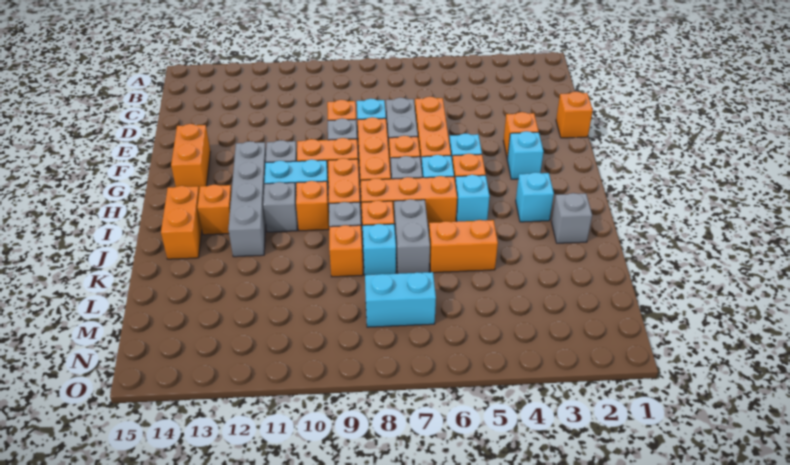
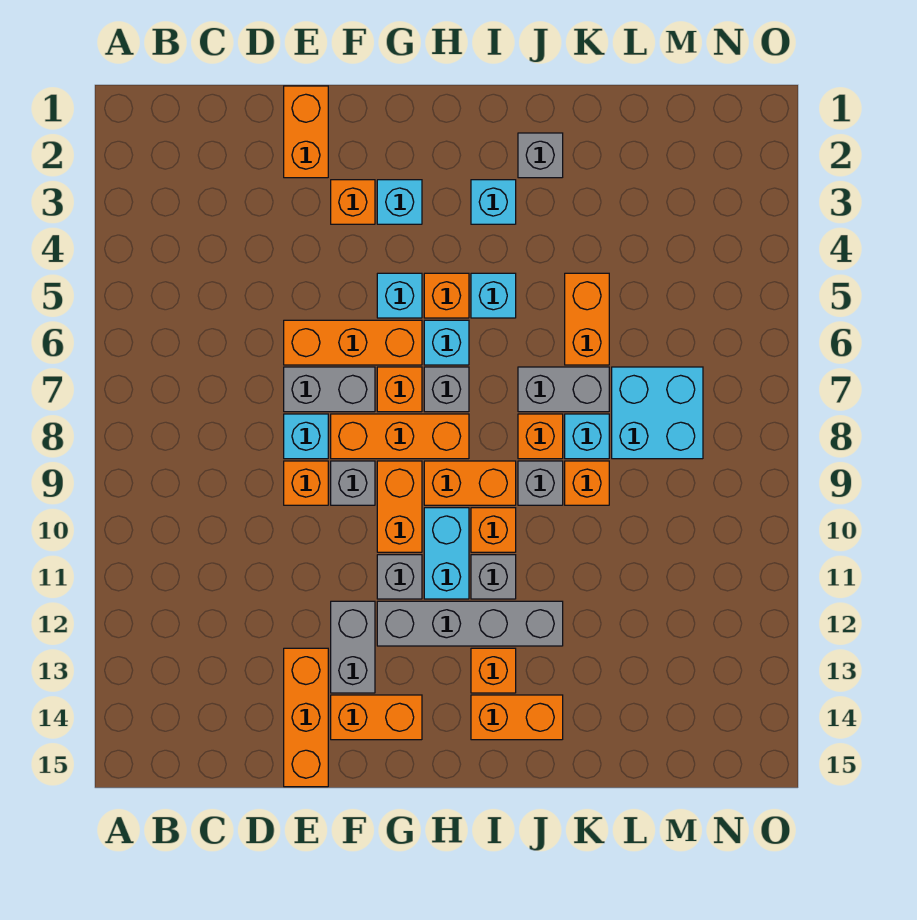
orange 1x1 brick [556,92,593,138] -> orange 1x2 brick [284,86,328,178]
none -> grey 1x2 brick [331,601,375,693]
orange 1x3 brick [360,176,457,226] -> orange 1x3 brick moved to [284,648,328,787]
cyan 1x2 brick [365,272,436,327] -> cyan 2x2 brick [612,367,703,459]

